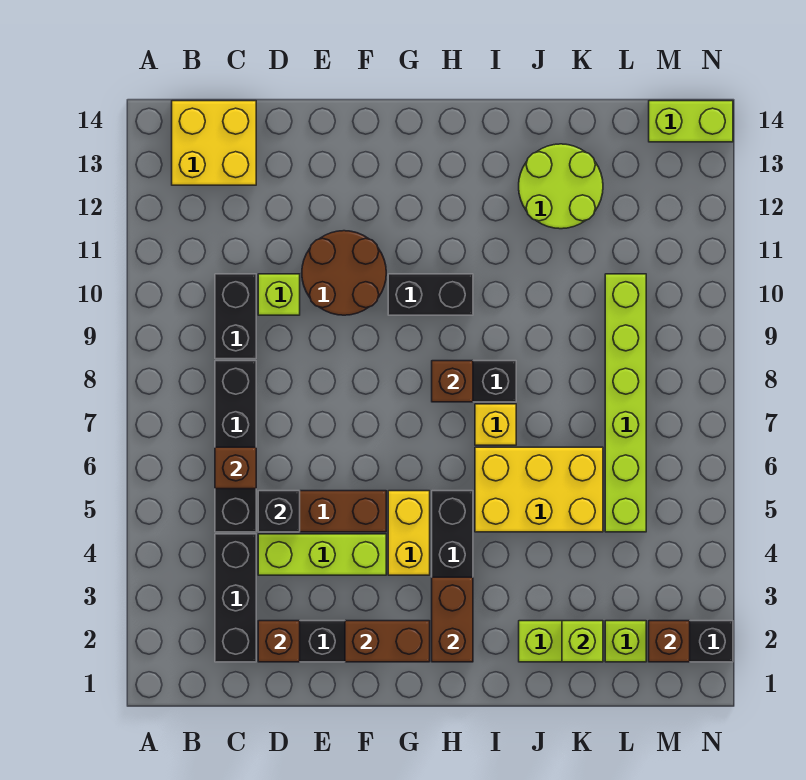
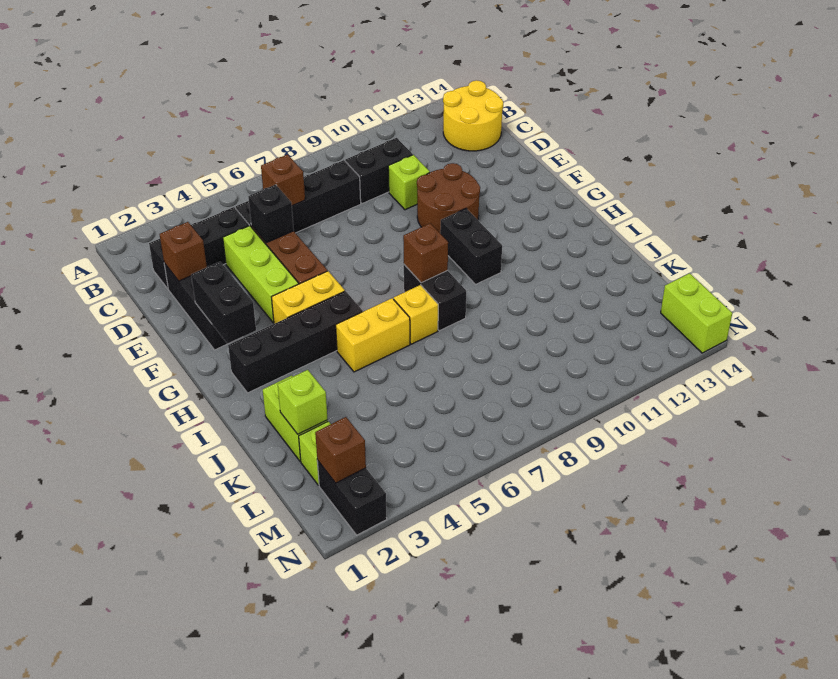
yellow 2x2 brick [172,101,256,185] -> yellow 2x2 round brick [443,80,503,151]
brown 1x2 brick [345,621,430,662] -> black 1x2 brick [191,262,256,344]
brown 1x2 brick [432,577,473,662] -> none
yellow 2x3 brick [475,447,603,532] -> yellow 1x2 brick [336,298,410,372]
lime 2x2 round brick [519,144,603,229] -> none
lime 1x6 brick [605,274,646,532] -> none

